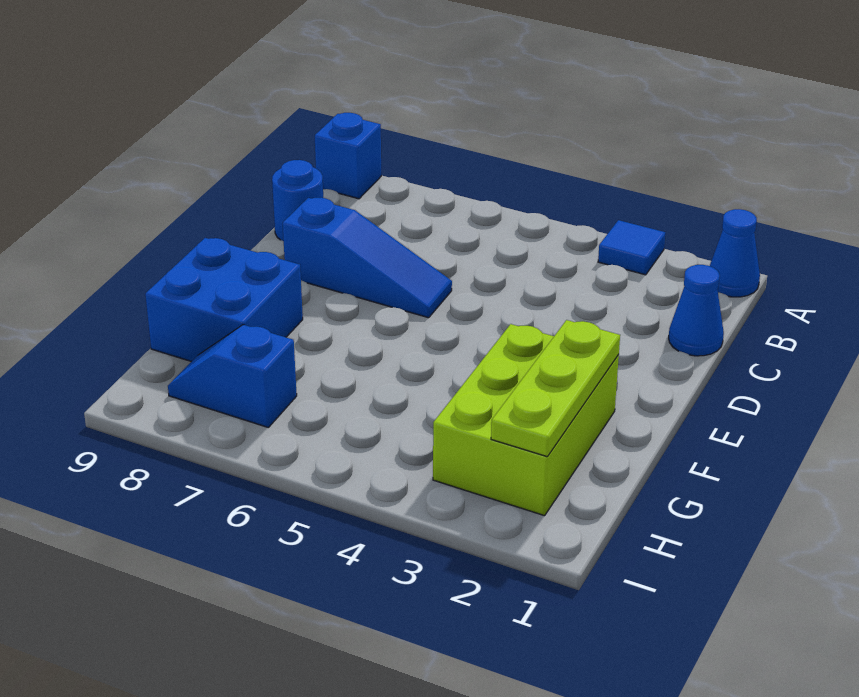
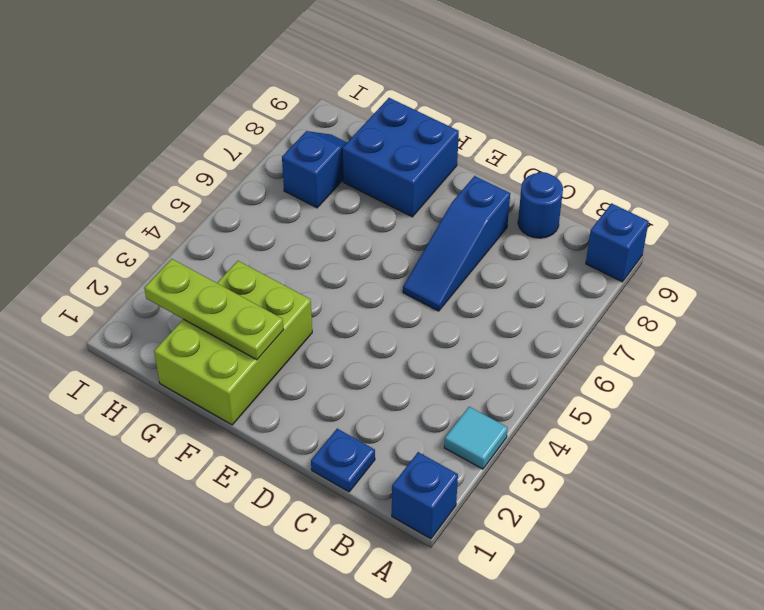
blue 1x1 cone [710,209,760,297] -> blue 1x1 brick [392,452,458,539]
blue 1x1 tile [598,220,665,275] -> cyan 1x1 tile [444,407,508,469]
blue 1x1 cone [669,265,724,356] -> blue 1x1 plate [311,429,375,492]
lime 2x3 brick [433,324,619,516] -> lime 2x3 brick turned to [154,261,312,425]

